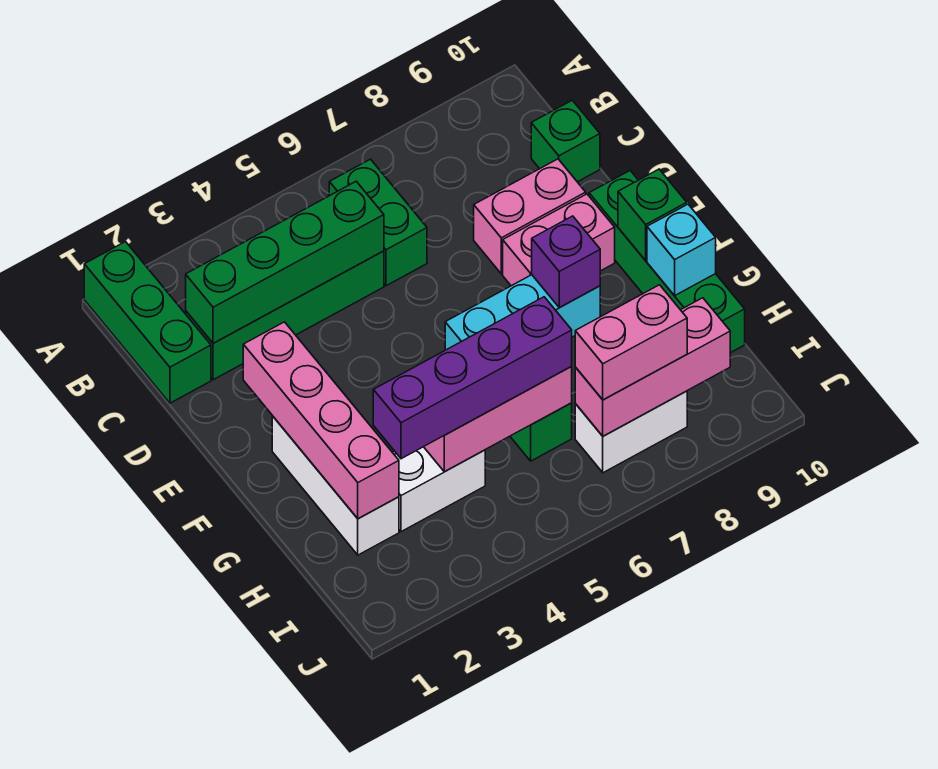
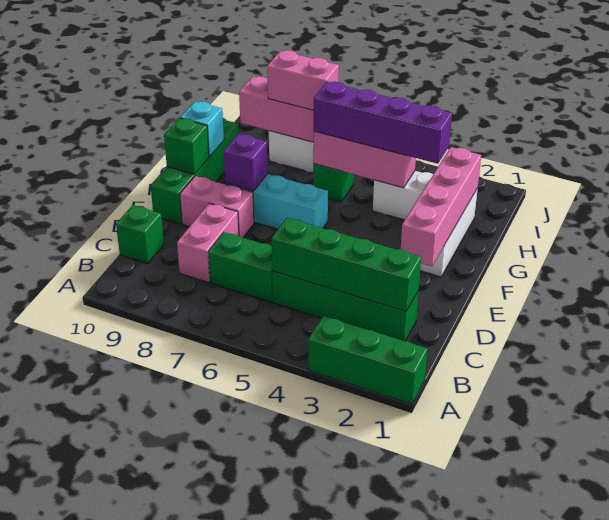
green 1x3 brick [84,242,211,403] -> green 1x3 brick turned to [308,316,428,404]
green 1x2 brick [329,159,427,286] -> green 1x2 brick turned to [208,232,273,302]
pink 1x2 brick [474,159,586,274] -> pink 1x2 brick turned to [177,203,239,283]

